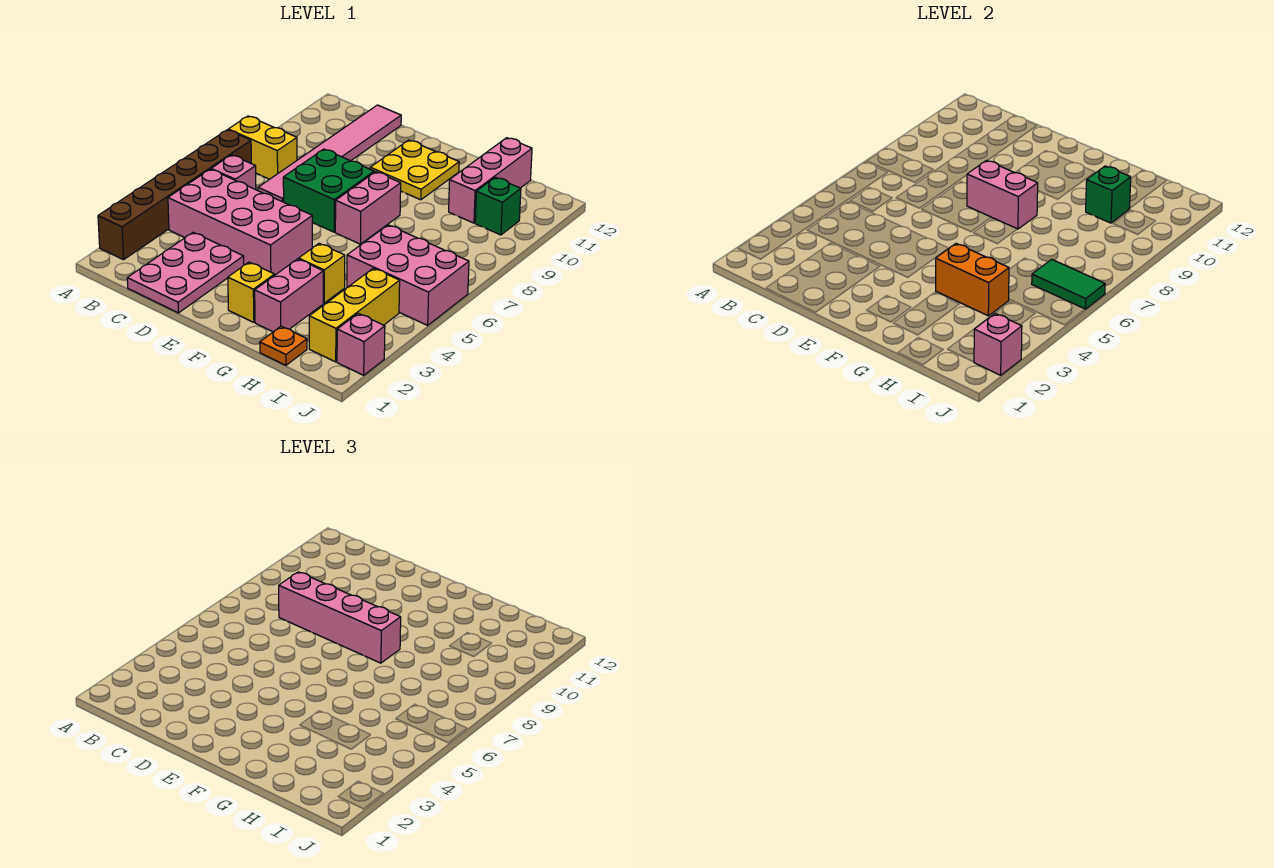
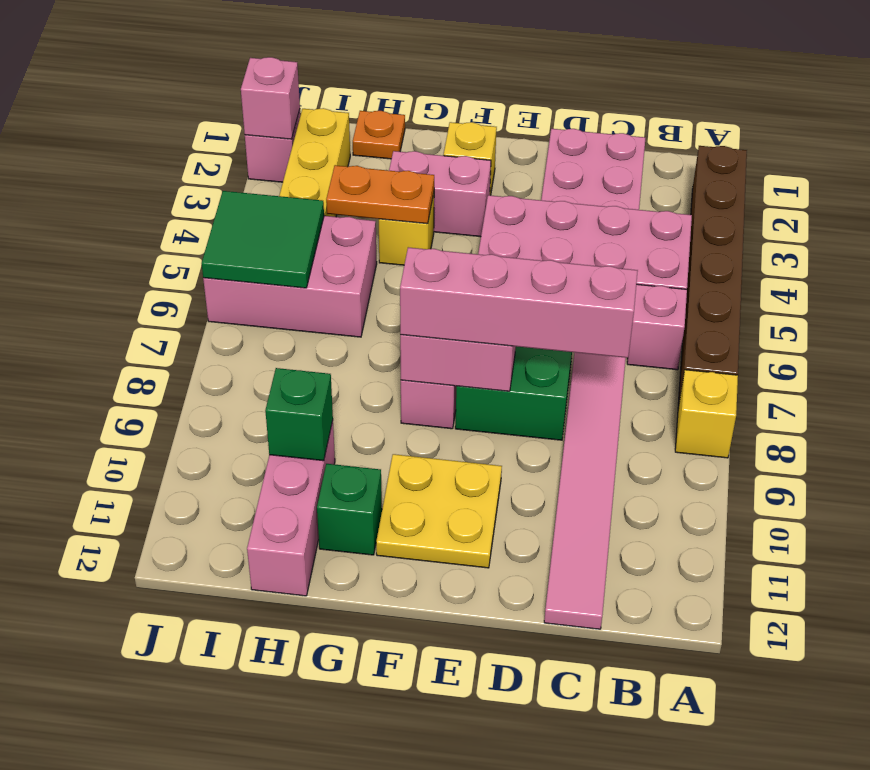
yellow 1x2 brick [228,116,297,179] -> yellow 1x1 brick [675,370,738,458]
pink 1x2 brick [255,259,323,332] -> pink 1x2 brick turned to [389,151,491,237]
orange 1x2 brick [936,243,1009,316] -> orange 1x2 plate [326,165,434,224]
green 1x2 tile [1032,259,1105,309] -> green 2x2 tile [202,191,324,288]
green 1x1 brick [475,177,521,235] -> green 1x1 brick moved to [317,464,382,555]

